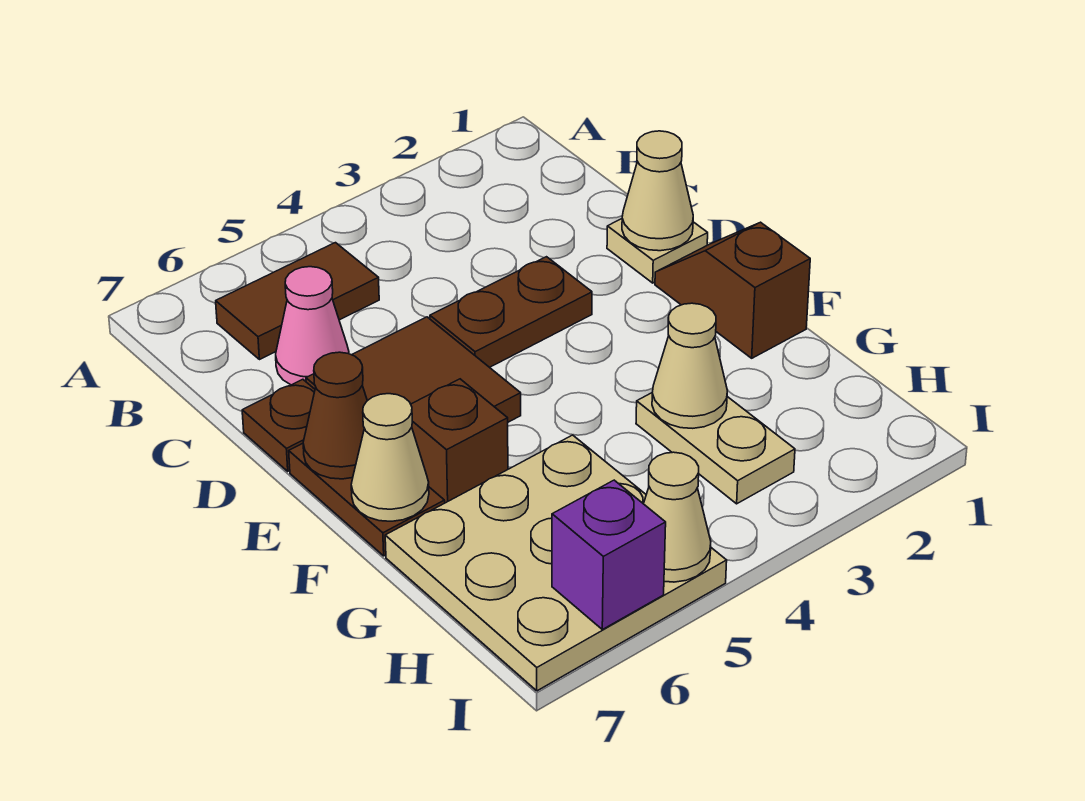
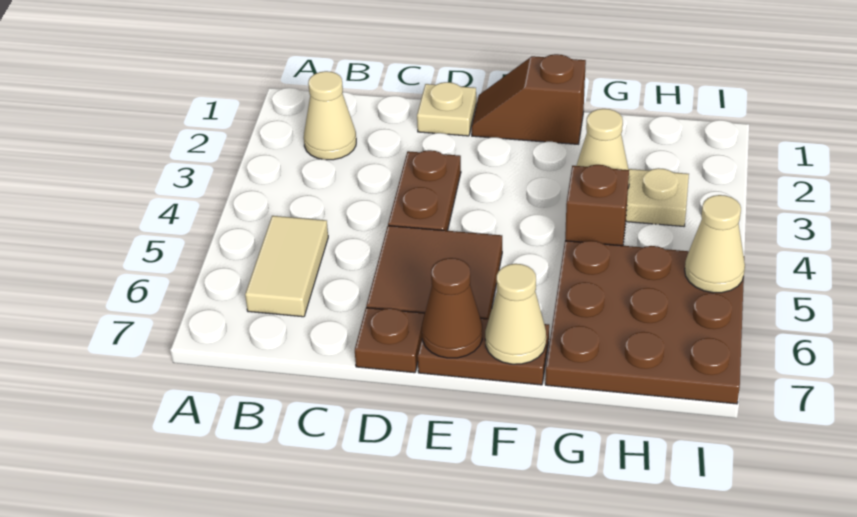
brown 1x2 tile [216,243,379,360] -> tan 1x2 tile [245,216,328,317]
pink 1x1 cone [276,267,349,385] -> none
tan 1x1 cone [622,131,693,251] -> tan 1x1 cone moved to [304,71,356,160]
brown 1x1 brick [411,379,508,503] -> brown 1x1 brick moved to [565,165,629,246]
tan 3x3 plate [385,435,727,691] -> brown 3x3 plate [545,241,744,404]
purple 1x1 brick [552,480,666,630] -> none

